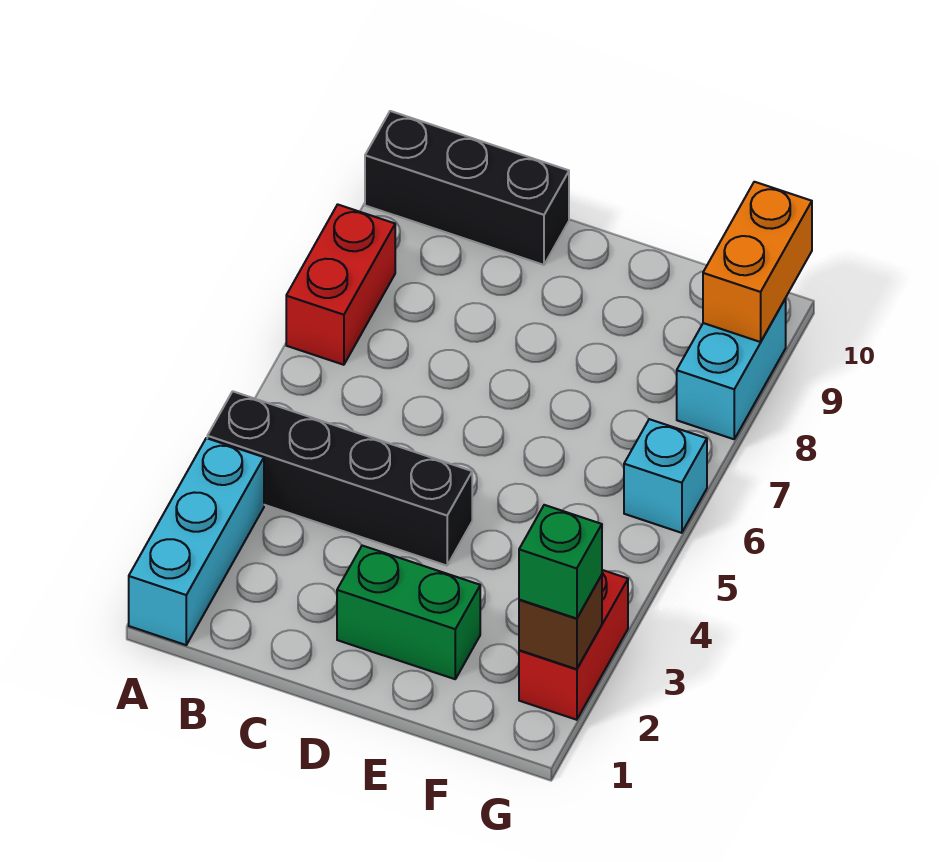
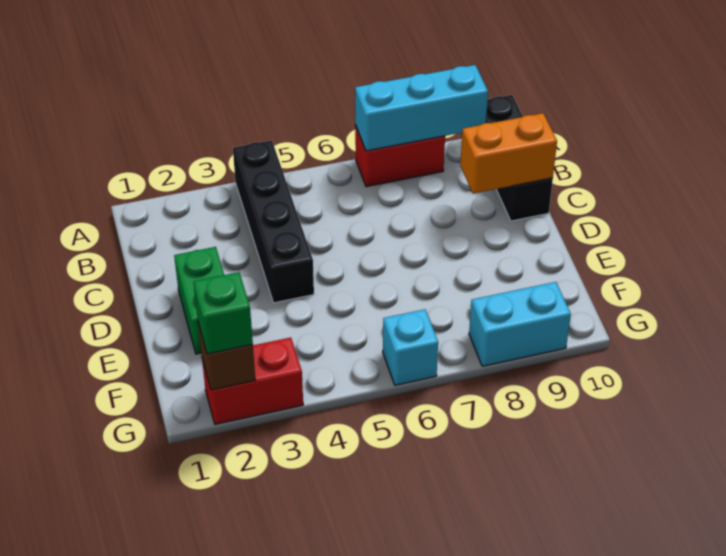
cyan 1x3 brick [129,438,264,645] -> cyan 1x3 brick moved to [355,65,488,151]
orange 1x2 brick [703,182,812,342] -> orange 1x2 brick moved to [460,113,557,194]

